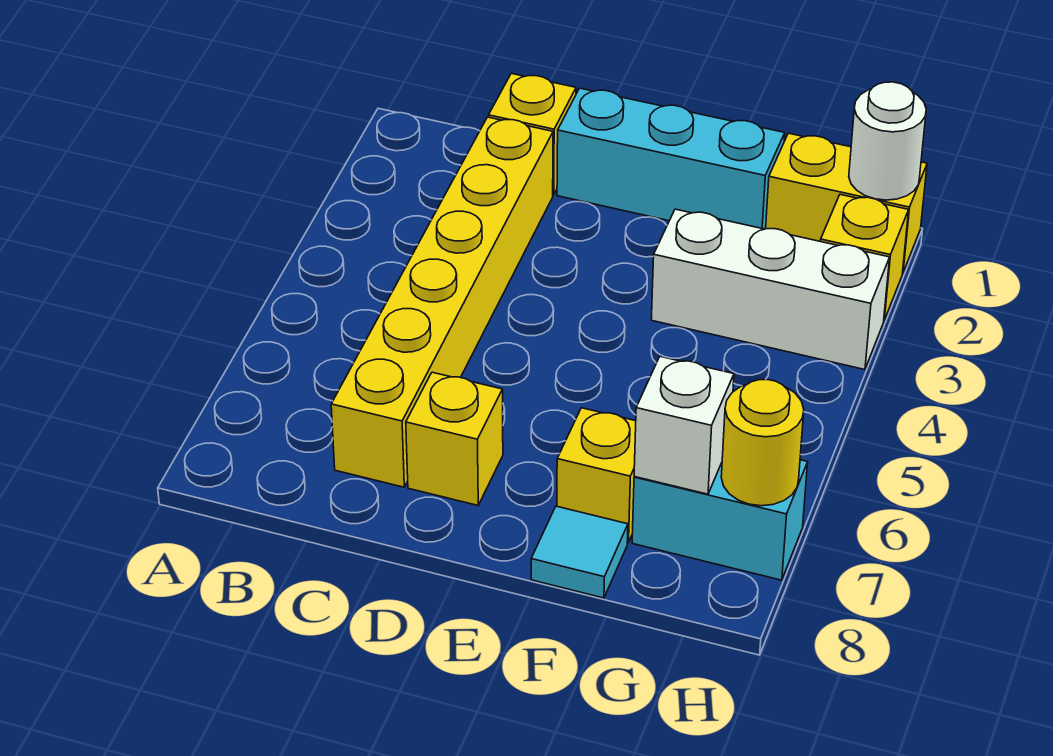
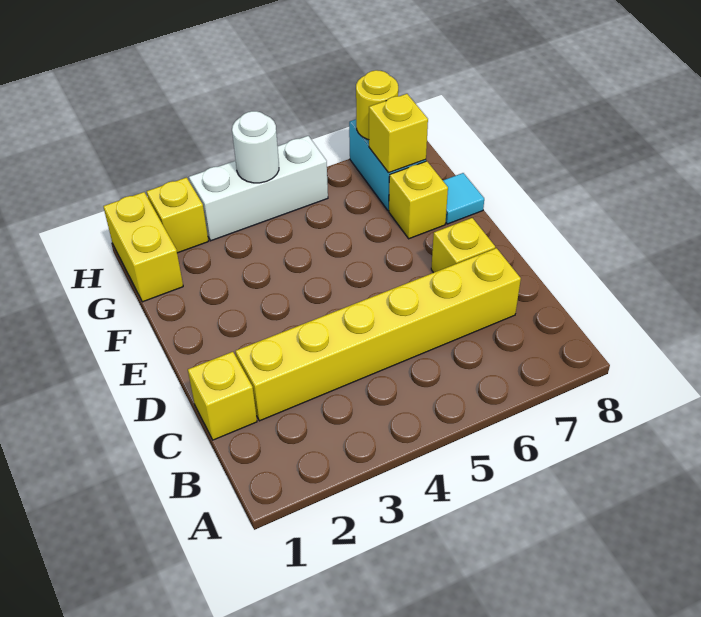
cyan 1x3 brick [557,88,785,229] -> none
white 1x3 brick [651,209,890,370] -> white 1x3 brick turned to [189,136,328,241]
white 1x1 brick [634,357,734,494] -> yellow 1x1 brick [369,94,428,173]
white 1x1 round brick [849,82,926,200] -> white 1x1 round brick moved to [232,111,279,183]

